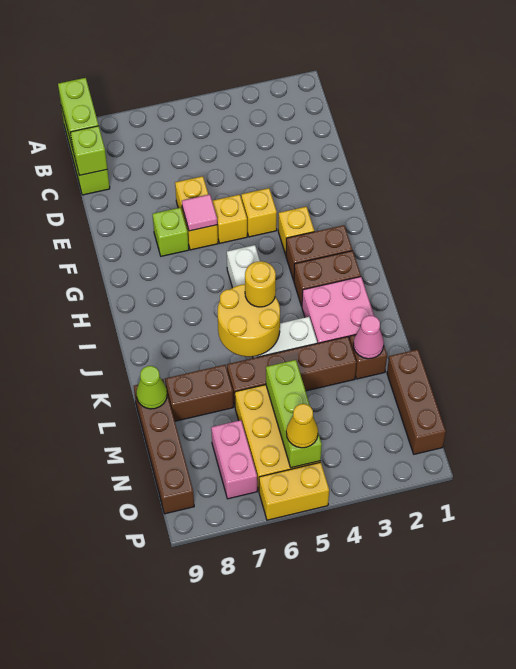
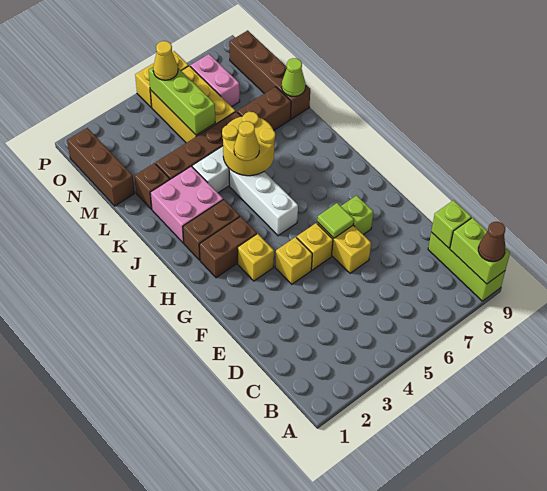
none -> brown 1x1 cone [478,222,505,262]
pink 1x1 tile [182,195,217,231] -> lime 1x1 tile [317,203,354,238]
yellow 1x1 round brick [245,261,276,307] -> yellow 1x1 cone [234,121,259,161]
pink 1x1 cone [353,316,384,359] -> none

